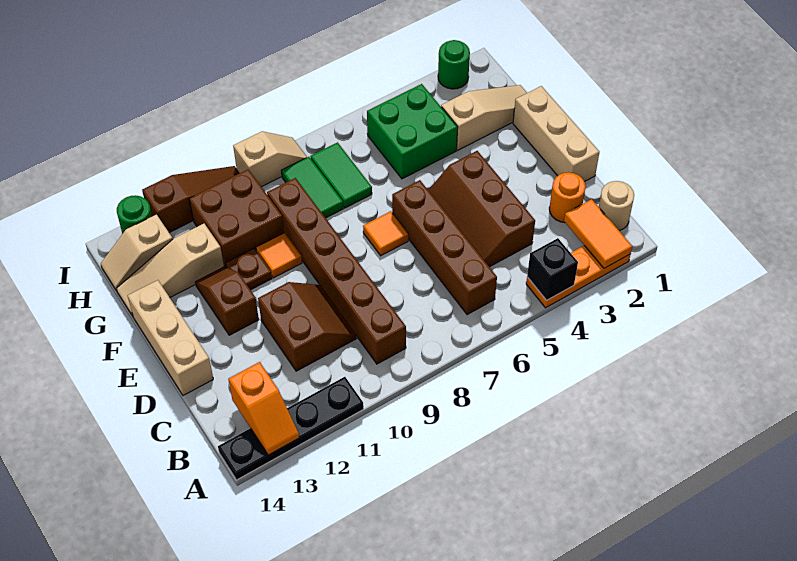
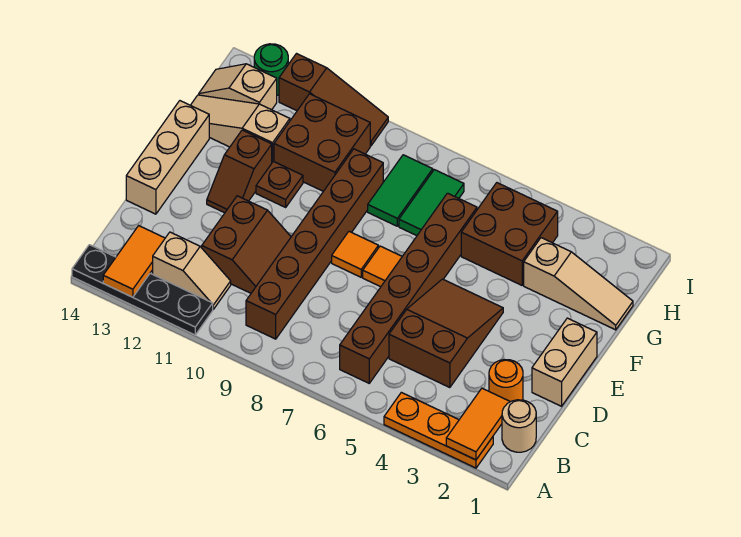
black 1x1 brick [527,238,578,300] -> none
orange 1x2 slope [228,362,299,455] -> orange 1x2 tile [103,226,165,297]
brown 1x4 brick [392,180,497,315] -> brown 1x6 brick [340,193,477,383]
brown 2x3 slope [428,151,535,267] -> brown 2x3 slope turned to [389,279,503,388]
tan 1x3 brick [513,86,599,182] -> tan 1x2 brick [532,318,597,406]
brown 1x2 slope [195,267,259,335] -> brown 1x2 slope turned to [207,130,272,213]
orange 1x1 tile [256,233,302,278] -> orange 1x1 tile moved to [332,232,378,277]
green 2x2 brick [367,84,458,179] -> brown 2x2 brick [461,183,558,285]
green 1x1 round brick [438,40,470,89] -> none
tan 1x2 slope [233,131,307,187] -> tan 1x2 slope moved to [153,232,231,309]

